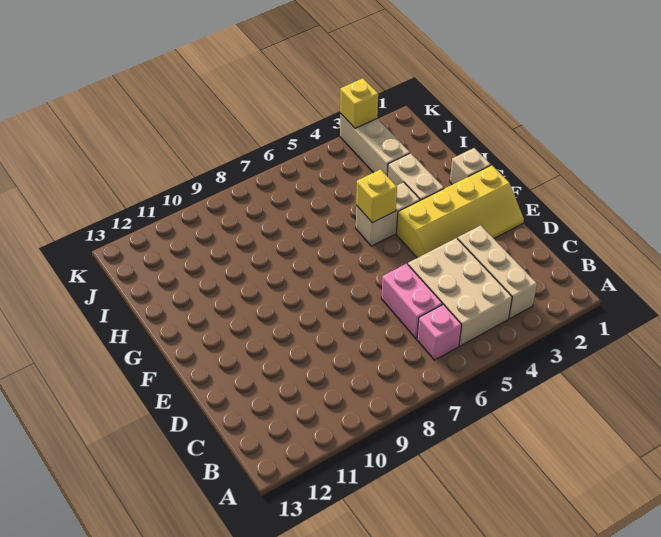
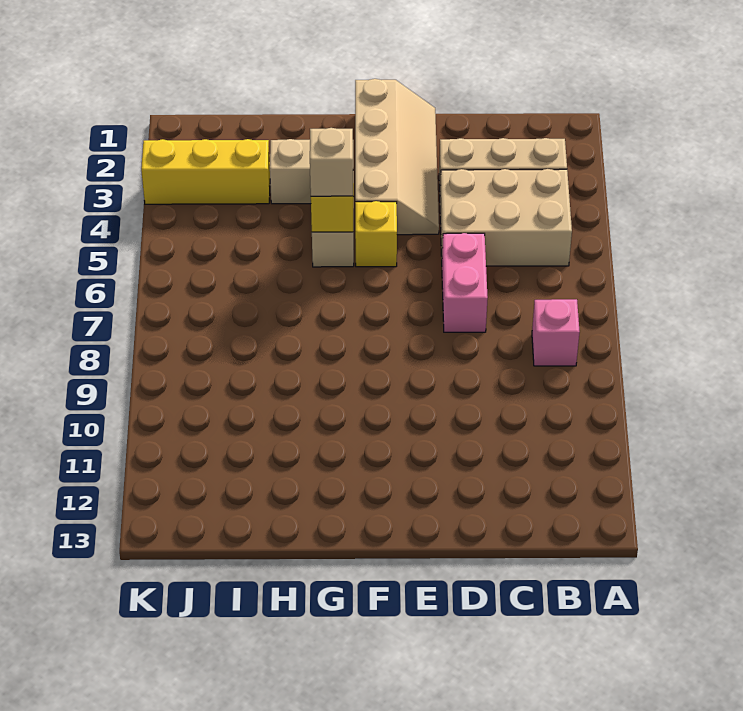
pink 1x1 brick [417,304,462,360] -> pink 1x1 brick moved to [532,299,580,366]
pink 1x2 brick [381,264,443,339] -> pink 1x2 brick turned to [442,233,488,332]
yellow 2x4 slope [396,165,524,258] -> tan 2x4 slope [355,79,439,235]
tan 1x1 brick [450,148,491,185] -> tan 1x1 brick moved to [310,128,353,196]
tan 1x3 brick [340,113,410,176] -> yellow 1x3 brick [141,139,270,204]
yellow 1x1 brick [340,78,378,128] -> yellow 1x1 brick moved to [355,201,397,267]

